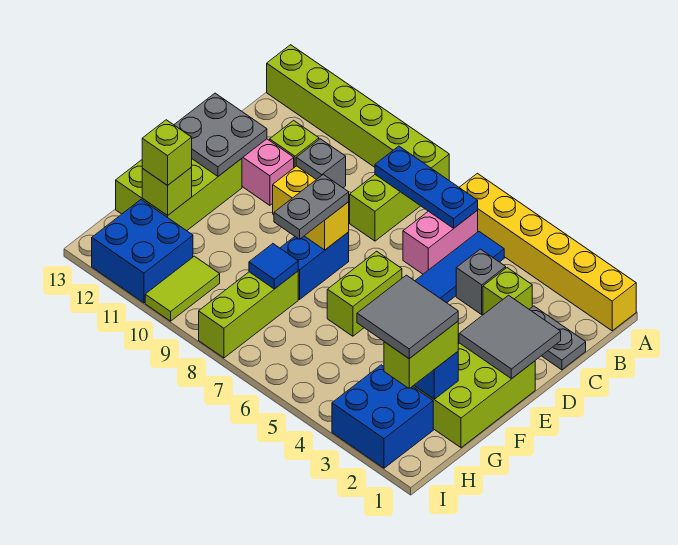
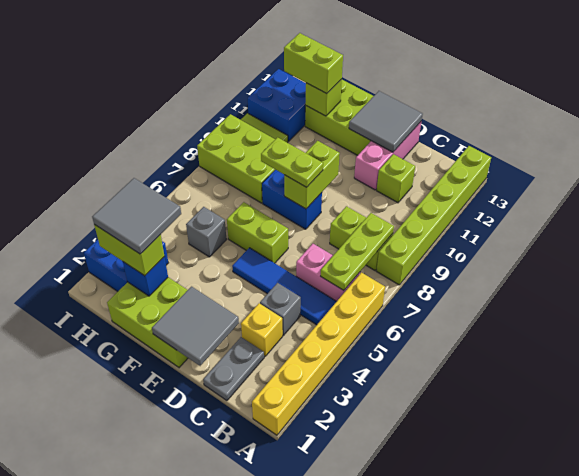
blue 1x3 plate [375,146,478,228] -> lime 1x3 plate [321,213,394,290]
lime 1x1 brick [483,268,532,315] -> yellow 1x1 brick [241,303,283,356]
grey 1x1 brick [296,139,346,188] -> grey 1x1 brick moved to [186,207,226,257]
grey 2x2 plate [174,93,267,176] -> grey 2x2 tile [349,91,423,152]
yellow 1x2 brick [273,166,349,250] -> lime 1x2 brick [284,141,340,209]
grey 1x2 plate [274,174,349,239] -> lime 1x2 plate [261,137,323,187]
lime 1x3 brick [199,271,298,358] -> lime 2x3 brick [197,114,275,203]
blue 1x1 tile [249,244,298,289] -> none
lime 1x1 brick [142,120,192,185] -> lime 1x2 brick [284,33,343,94]

